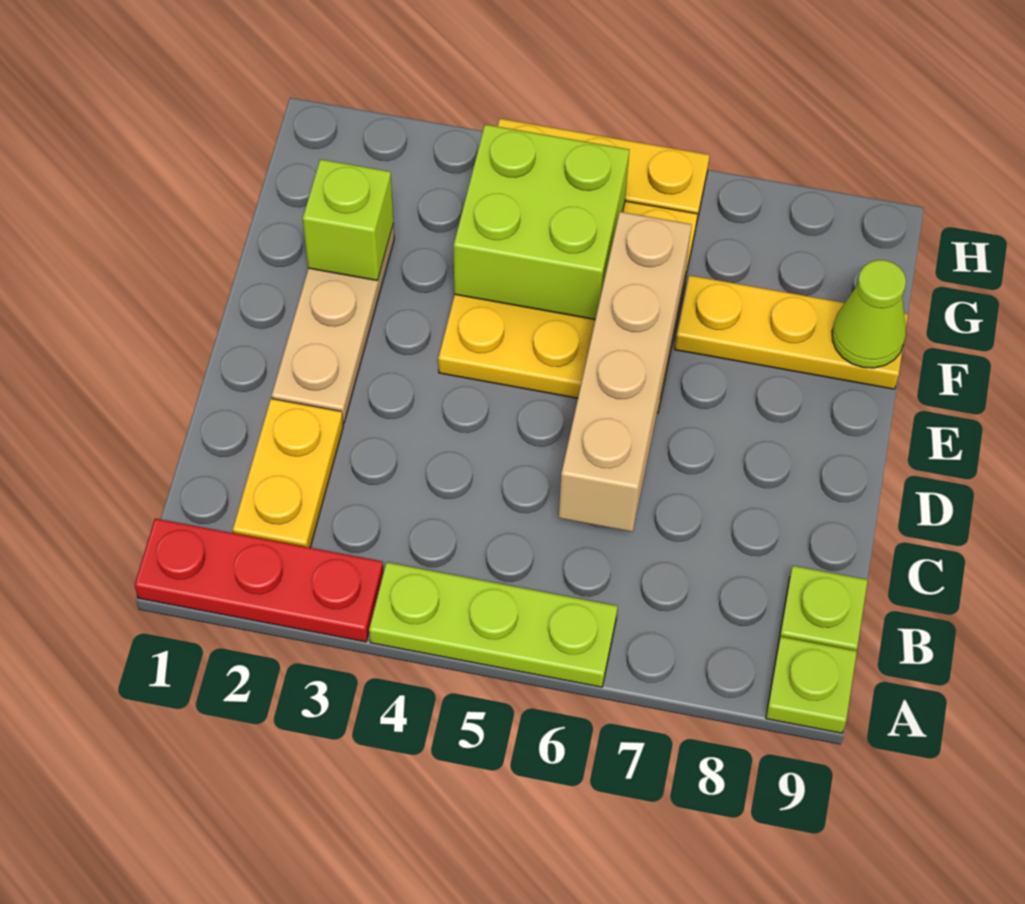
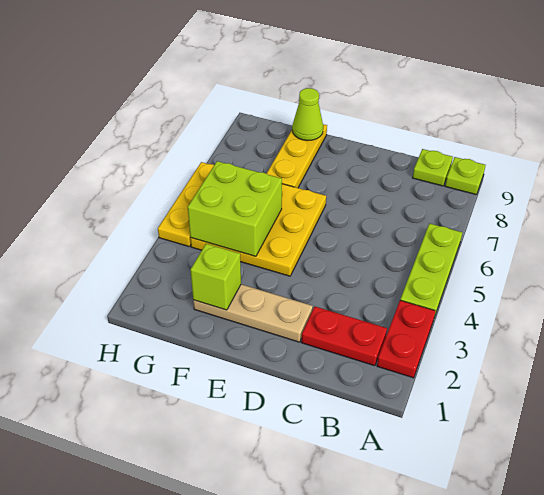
red 1x3 plate [135,519,383,642] -> red 1x2 plate [377,300,435,378]
yellow 1x2 plate [233,399,343,548] -> red 1x2 plate [301,307,387,366]
tan 1x4 brick [559,212,692,532] -> none

